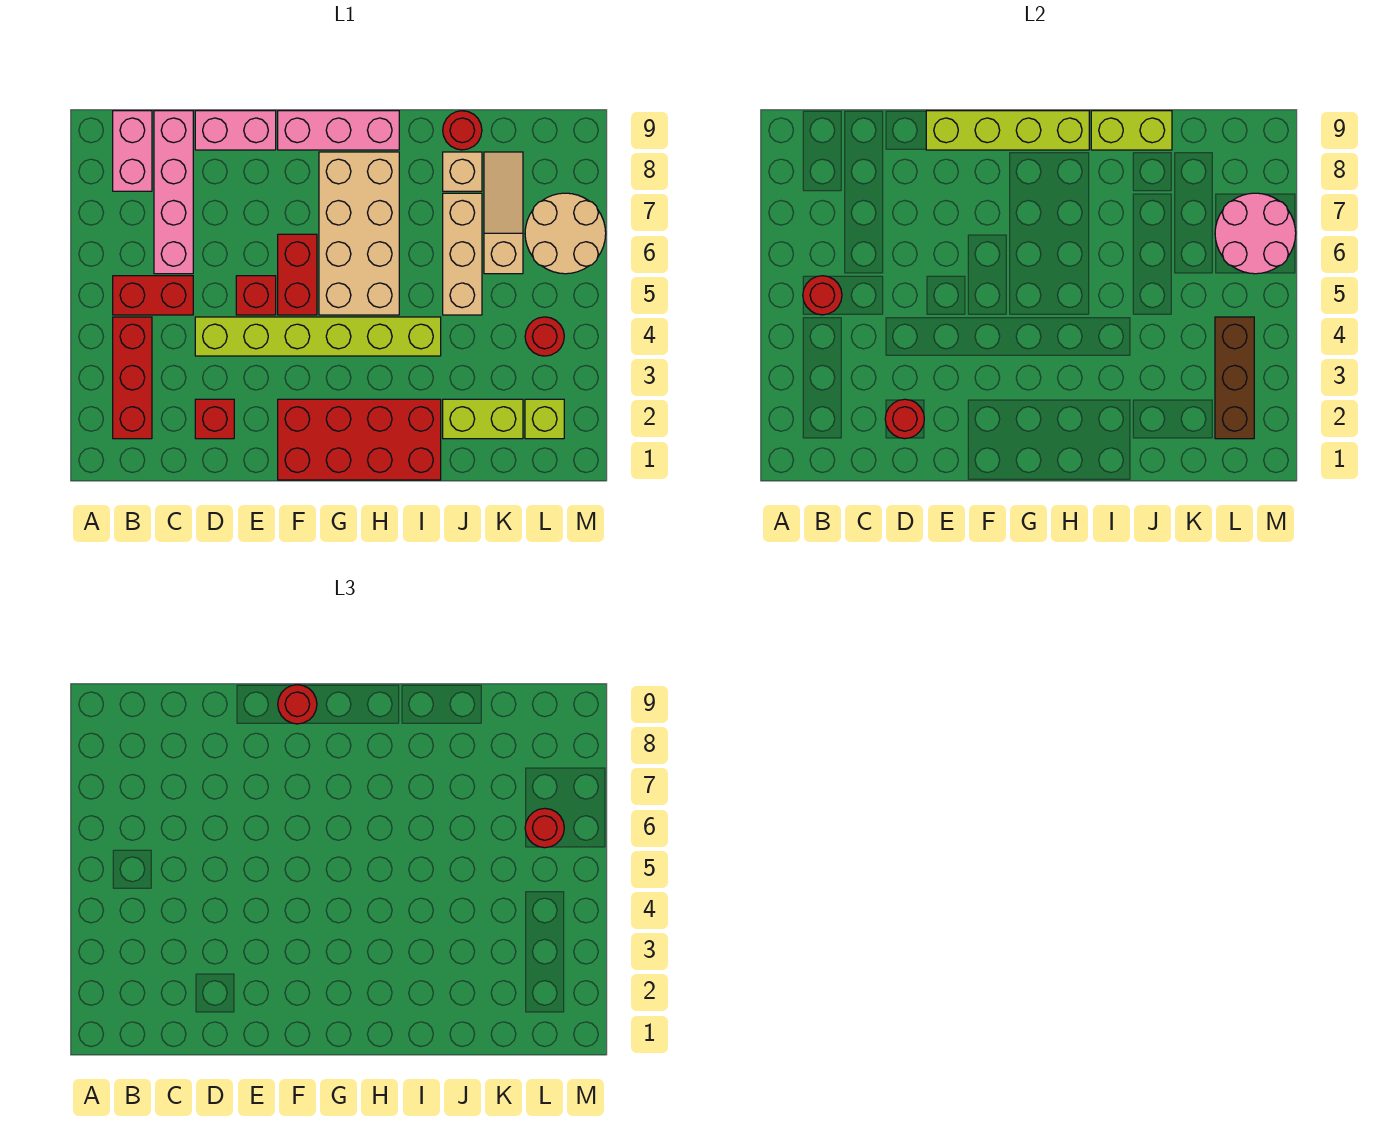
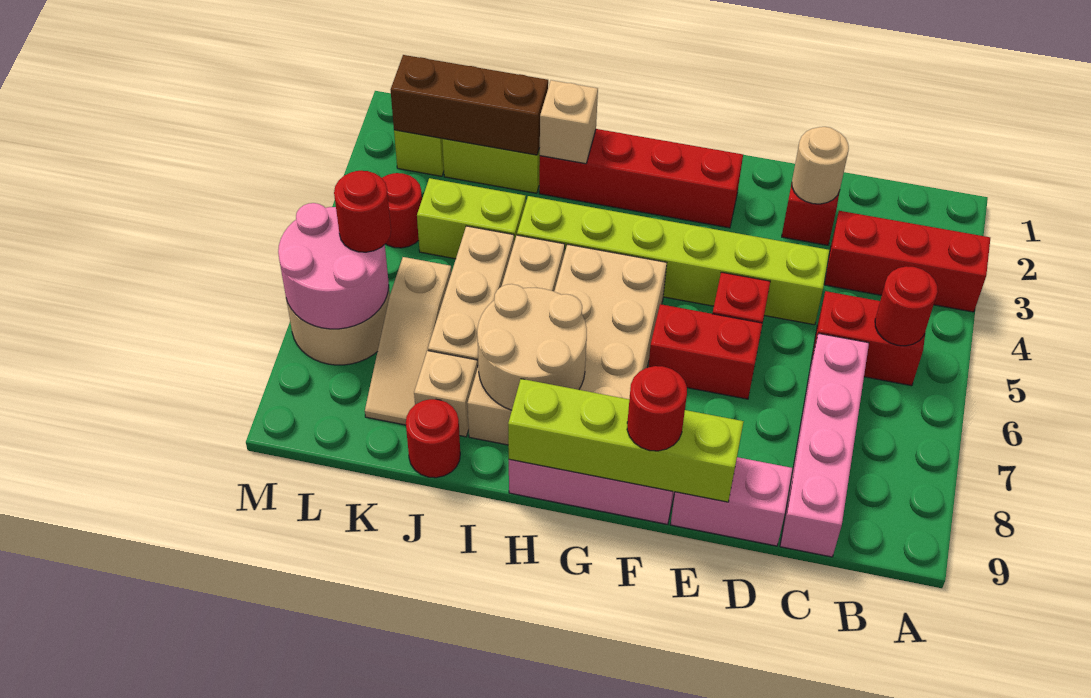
red 1x3 brick [113,317,152,439] -> red 1x3 brick turned to [824,211,990,312]
pink 1x2 brick [113,111,152,191] -> none
red 1x1 round brick [885,399,924,439] -> tan 1x1 round brick [792,127,849,204]
red 2x4 brick [278,399,441,480] -> red 1x4 brick [539,129,743,228]
red 1x2 brick [278,234,317,315] -> red 1x2 brick turned to [648,304,762,399]
none -> tan 2x2 round brick [477,284,587,410]
none -> tan 1x1 brick [540,80,598,164]
none -> tan 1x4 brick [467,235,565,445]
lime 1x2 brick [1091,111,1172,150] -> lime 1x2 brick moved to [417,178,526,259]
brown 1x3 brick [1215,317,1254,439] -> brown 1x3 brick turned to [391,55,548,155]

